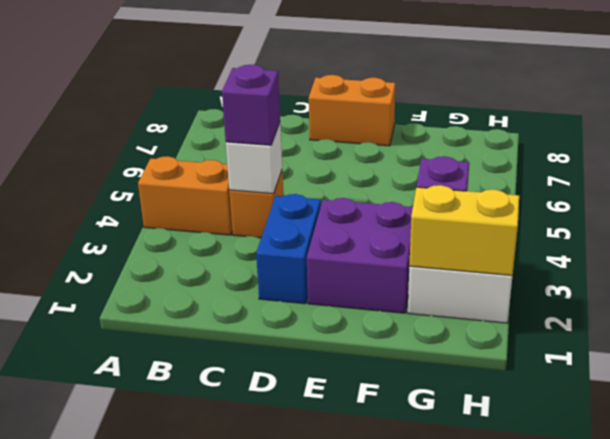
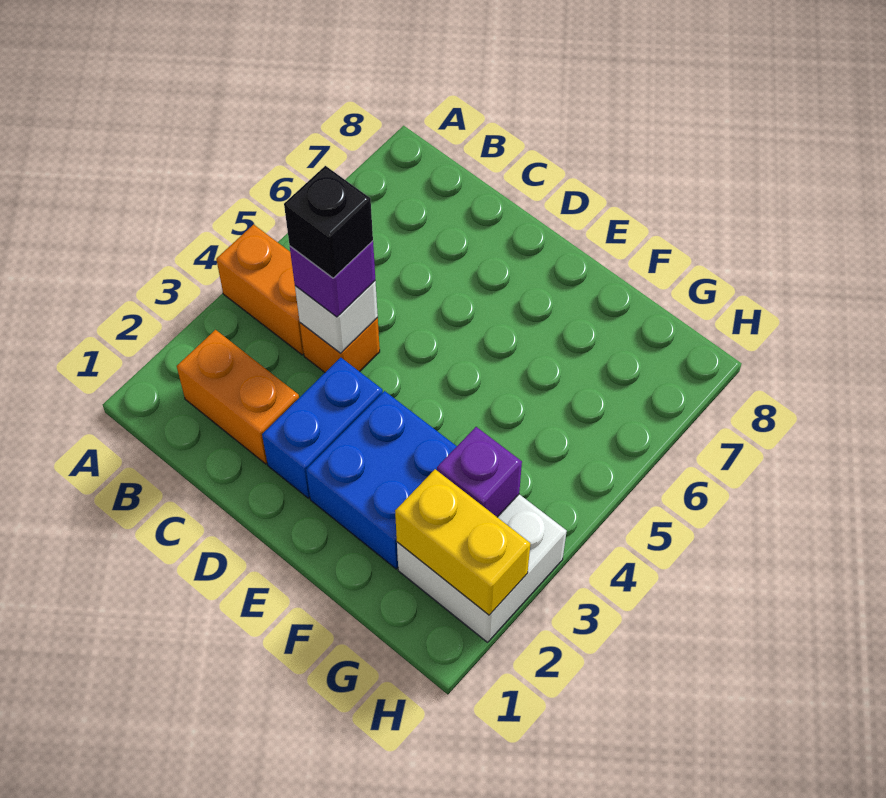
none -> black 1x1 brick [284,166,373,278]
orange 1x2 brick [309,75,395,146] -> orange 1x2 brick moved to [177,330,299,464]
purple 2x2 brick [307,198,413,313] -> blue 2x2 brick [306,391,457,569]

